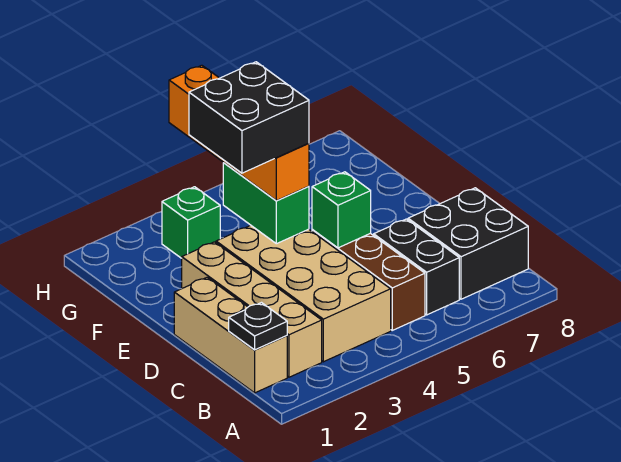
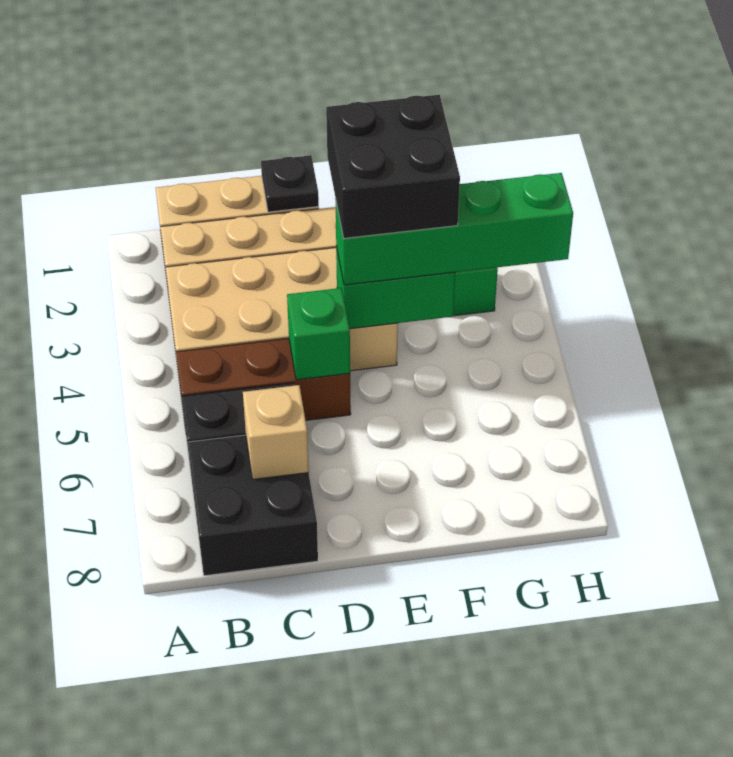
black 1x1 plate [229,303,287,350] -> black 1x1 plate moved to [261,155,319,212]
none -> tan 1x1 brick [243,385,309,479]
orange 1x4 brick [169,65,309,201] -> green 1x4 brick [335,173,573,285]

